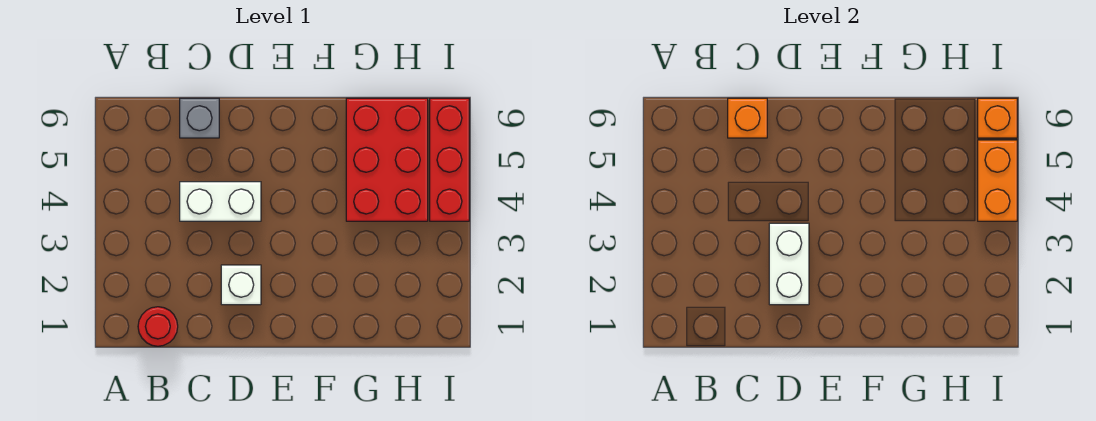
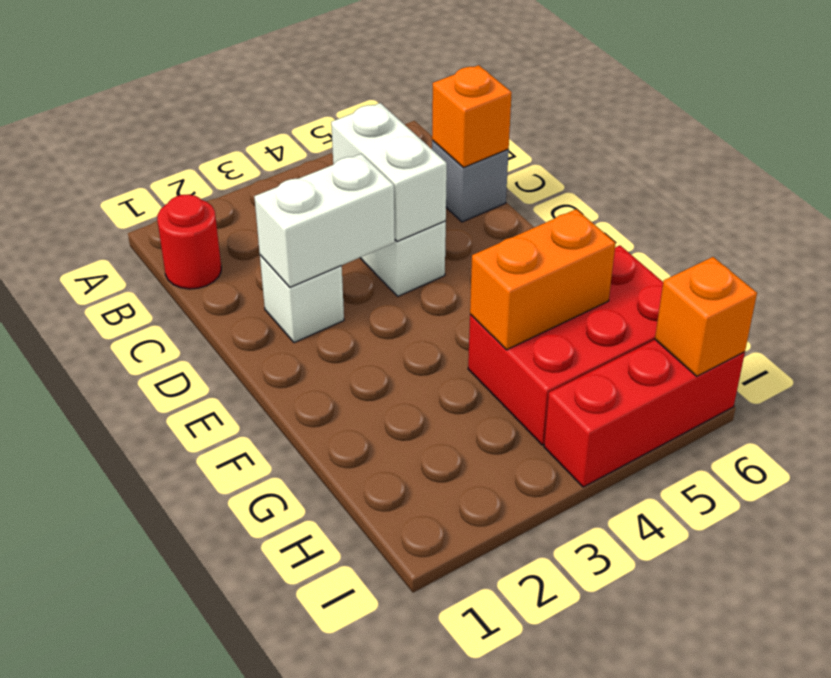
none -> white 1x2 brick [331,103,447,241]
orange 1x2 brick [978,140,1017,221] -> orange 1x2 brick moved to [470,209,615,350]

